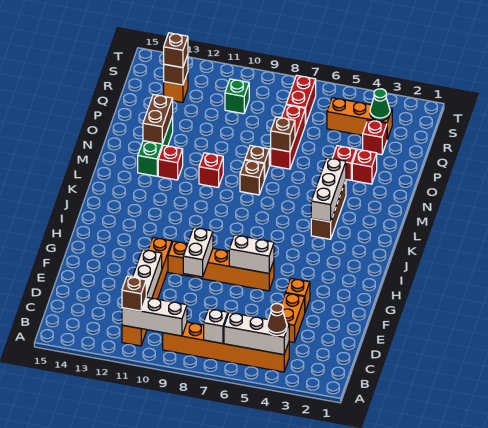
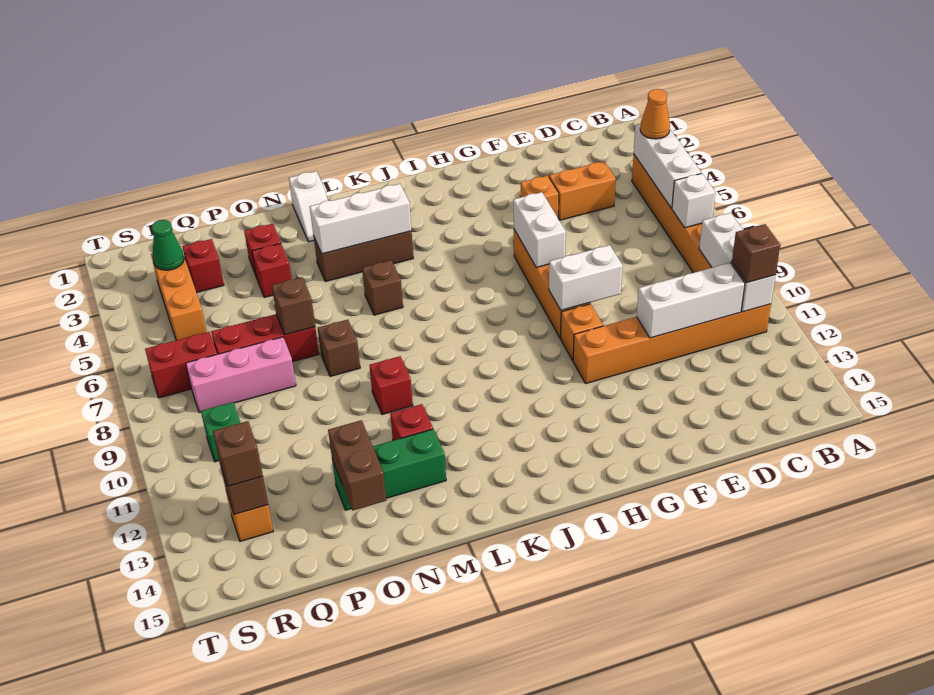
brown 1x1 cone [267,304,287,336] -> orange 1x1 cone [640,89,670,139]
none -> white 1x2 slope [289,171,328,242]
brown 1x1 brick [240,160,264,195] -> brown 1x1 brick moved to [362,260,403,315]
brown 1x2 brick [143,95,173,144] -> brown 1x2 brick turned to [328,420,386,511]
none -> pink 1x3 brick [186,337,296,413]

